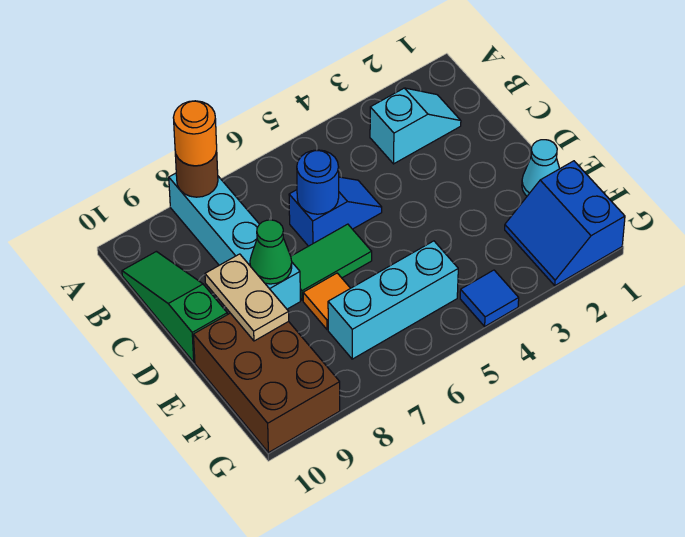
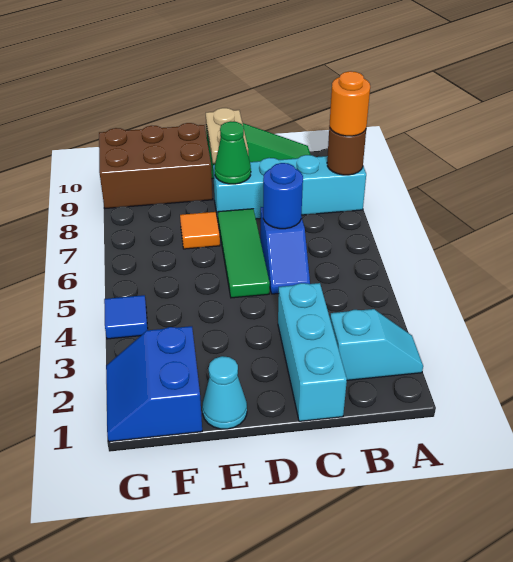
cyan 1x2 slope [370,88,461,164] -> cyan 1x2 slope turned to [330,309,423,380]
green 1x2 tile [291,224,372,300] -> green 1x3 tile [218,209,270,298]
tan 1x2 plate [205,254,289,341] -> tan 1x2 plate turned to [206,108,248,163]
blue 2x2 slope [505,161,625,286] -> blue 2x2 slope turned to [106,326,202,442]
cyan 1x3 brick [328,241,458,359] -> cyan 1x3 brick moved to [278,283,347,421]

